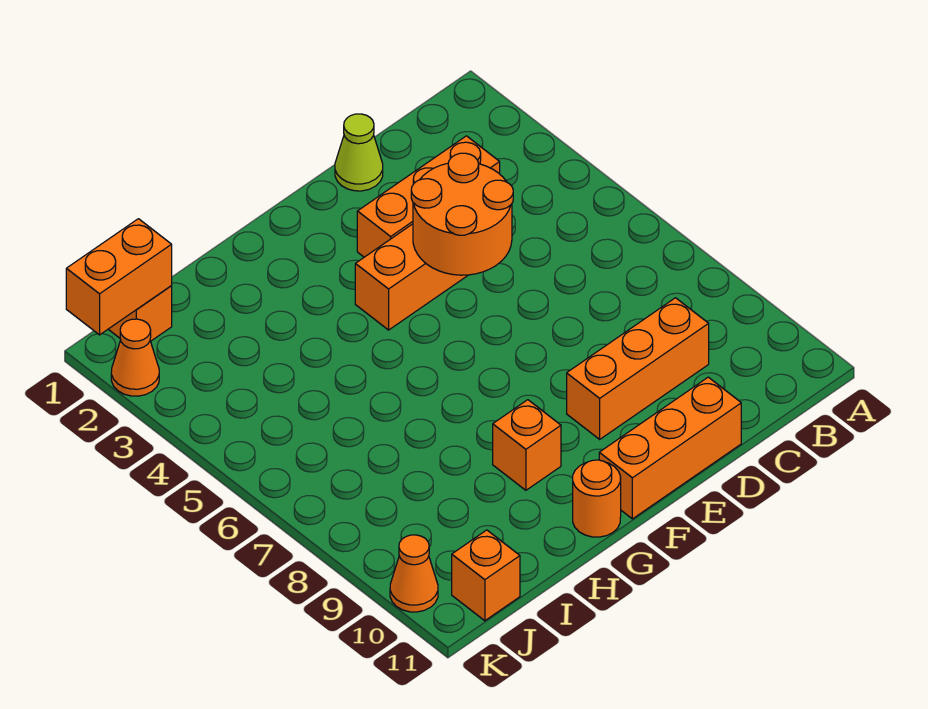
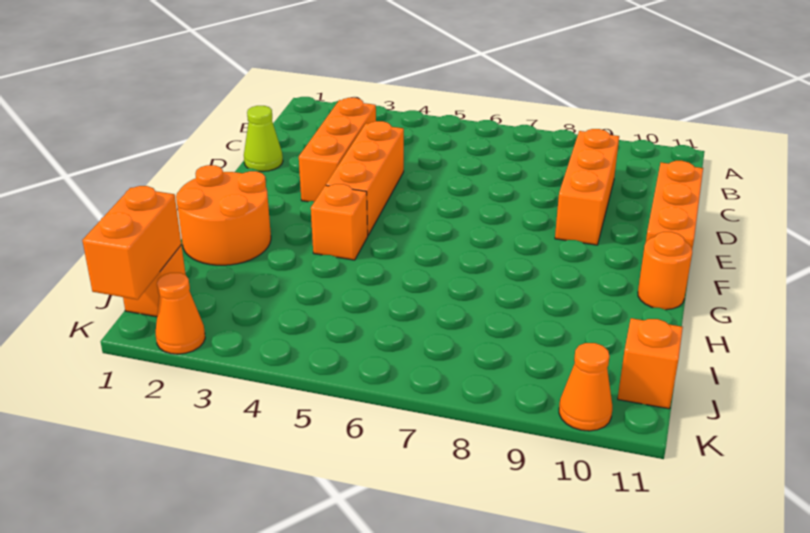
orange 2x2 round brick [411,153,513,275] -> orange 2x2 round brick moved to [176,165,271,265]
orange 1x1 brick [493,400,561,490] -> orange 1x1 brick moved to [311,184,368,260]

